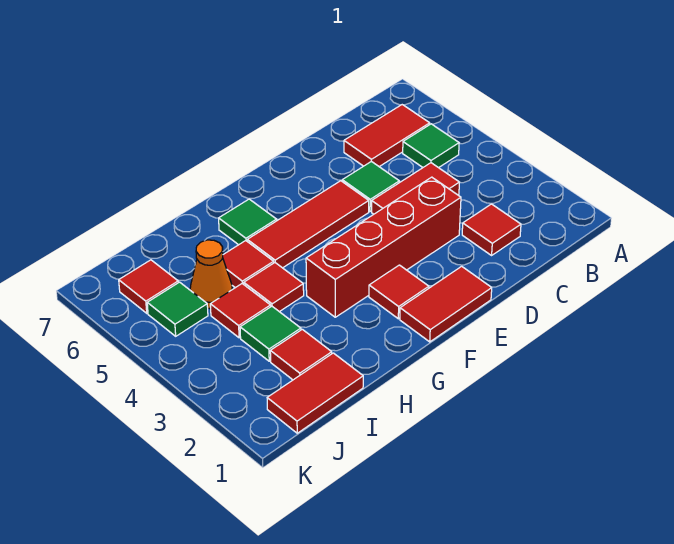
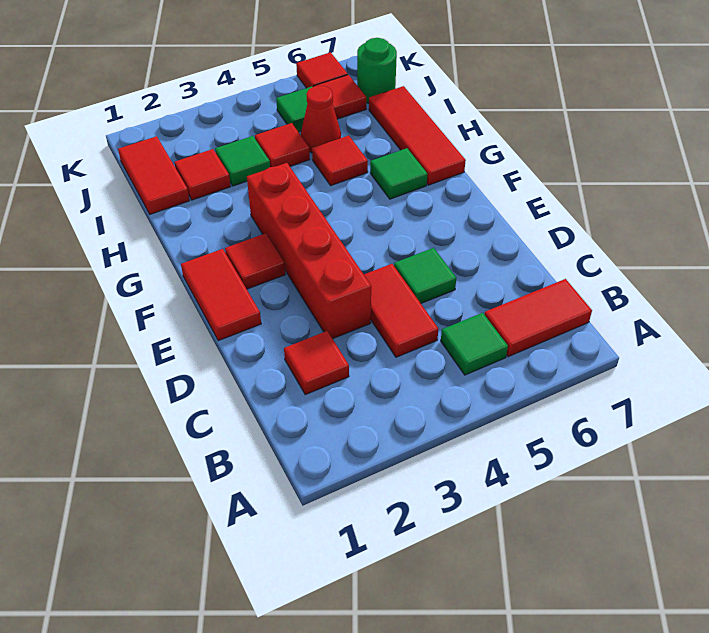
red 1x2 tile [344,105,430,167] -> red 1x2 tile turned to [484,279,592,357]
red 1x3 tile [247,181,369,268] -> red 1x3 tile moved to [369,86,466,185]
red 1x1 tile [244,263,304,312] -> red 1x1 tile moved to [296,52,348,88]
orange 1x1 cone [190,240,232,309] -> red 1x1 cone [301,86,341,153]
none -> green 1x1 round brick [357,38,397,103]

